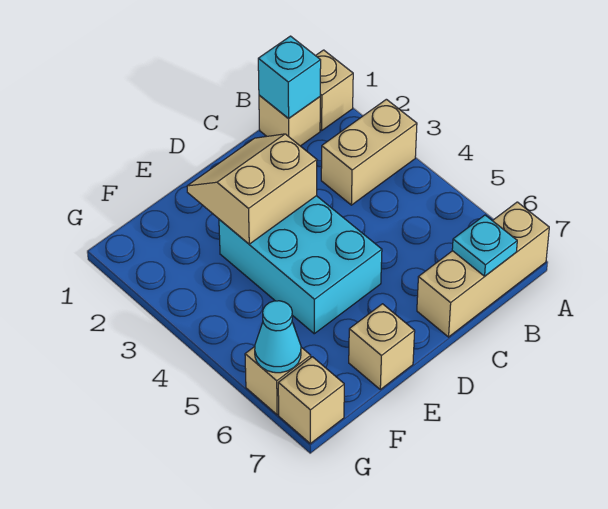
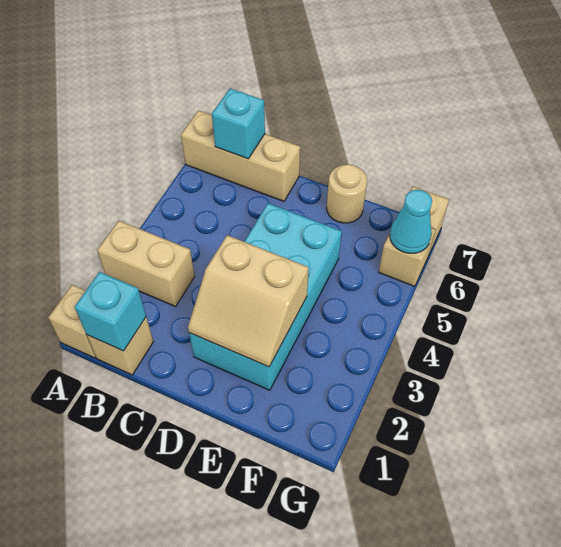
cyan 1x1 plate [452,215,517,276] -> cyan 1x1 brick [212,89,265,159]
cyan 2x3 brick [219,196,382,334] -> cyan 2x4 brick [189,203,342,390]
tan 1x1 brick [349,304,415,389] -> tan 1x1 round brick [327,164,367,223]

